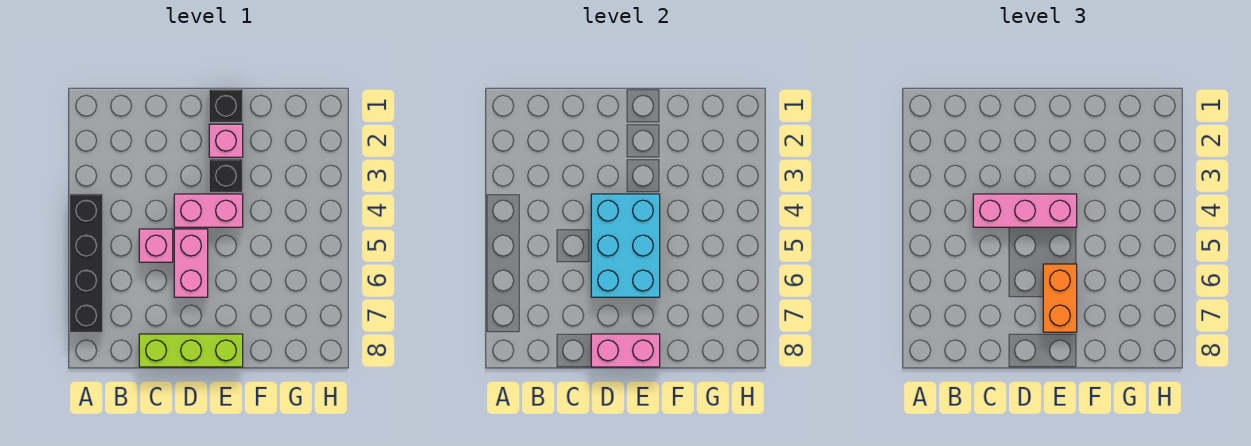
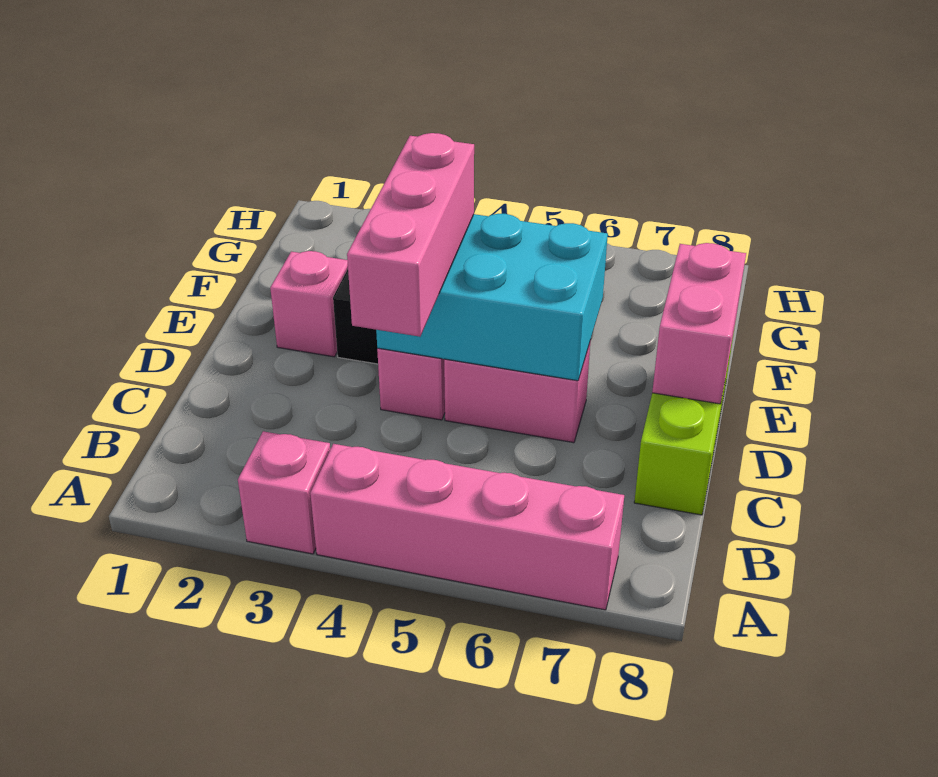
black 1x4 brick [70,194,103,332] -> pink 1x4 brick [310,444,624,610]
pink 1x1 brick [139,229,173,262] -> pink 1x1 brick moved to [238,431,330,554]
black 1x1 brick [209,89,243,122] -> none
orange 1x2 brick [1043,264,1077,332] -> none

